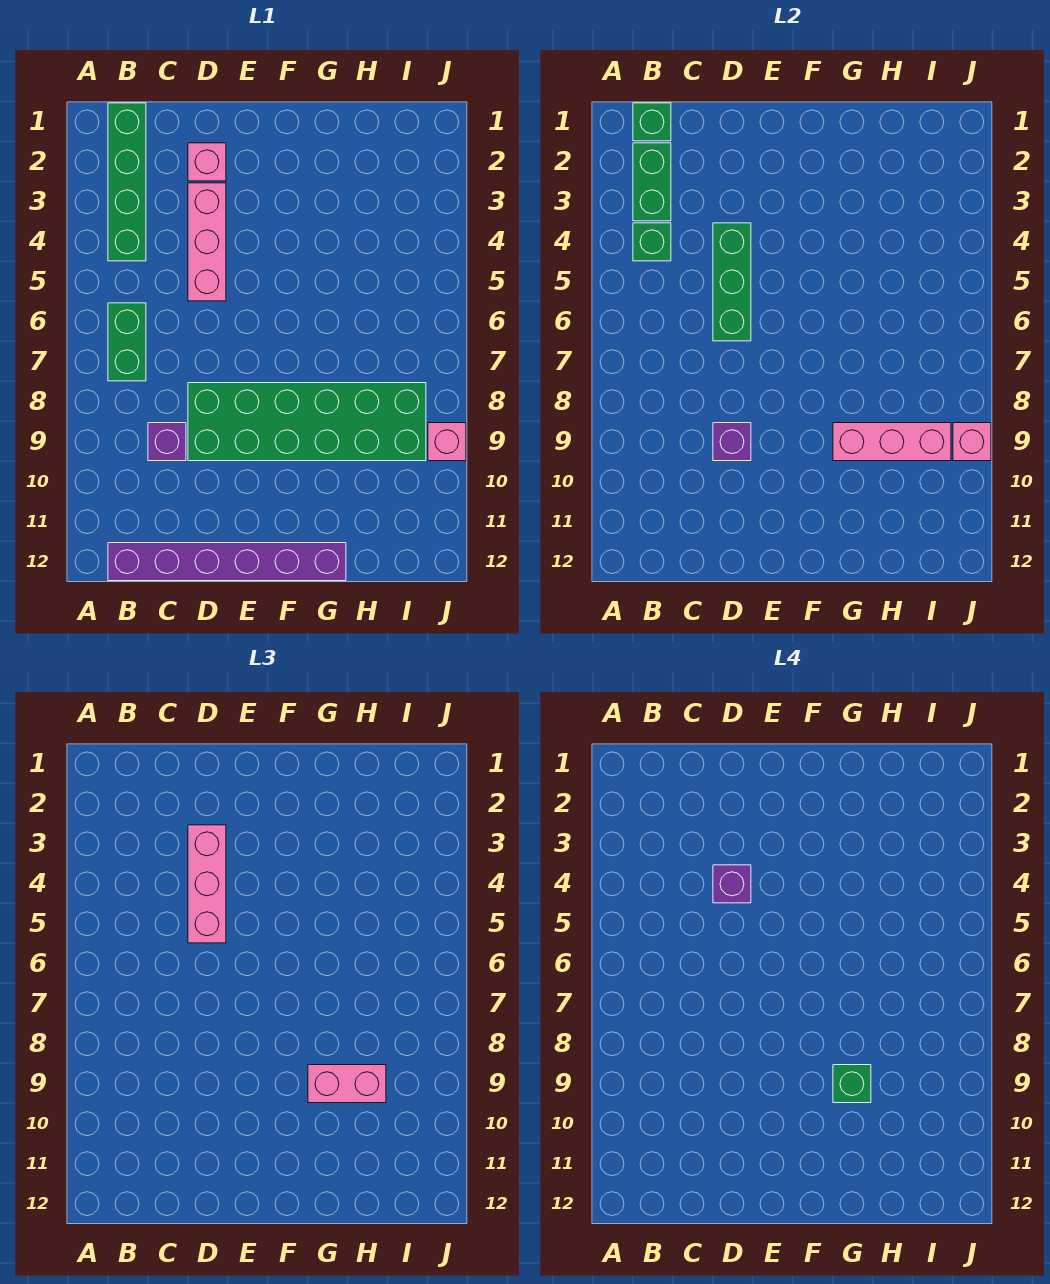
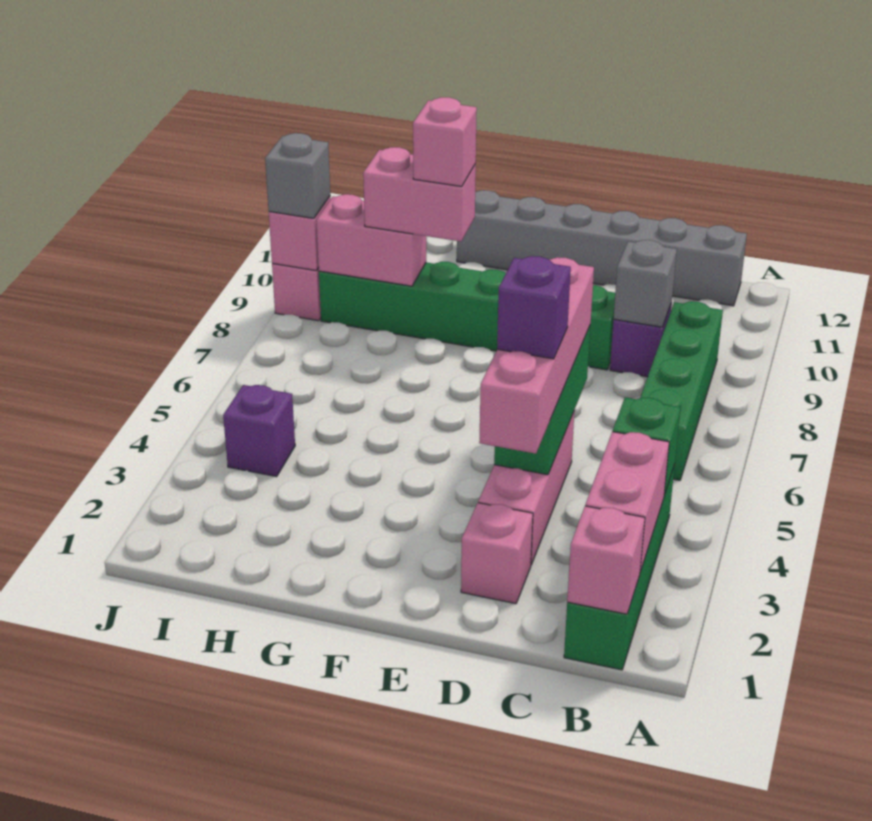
green 1x1 brick [633,103,671,141] -> pink 1x1 brick [567,506,645,614]
green 1x2 brick [633,143,671,221] -> pink 1x2 brick [585,432,669,572]
green 1x2 brick [108,303,146,381] -> green 1x4 brick [640,301,723,480]
purple 1x6 brick [108,543,346,581] -> grey 1x6 brick [457,190,747,306]
none -> grey 1x1 brick [614,240,677,327]
pink 1x3 brick [188,825,226,943] -> pink 1x4 brick [479,257,594,454]
green 2x6 brick [188,383,426,461] -> green 1x6 brick [319,262,615,370]
purple 1x1 brick [713,423,751,461] -> purple 1x1 brick moved to [223,385,295,476]
pink 1x3 brick [833,423,951,461] -> pink 1x2 brick [316,194,426,286]
green 1x1 brick [833,1065,871,1103] -> pink 1x1 brick [413,97,477,187]
none -> grey 1x1 brick [265,133,330,218]

